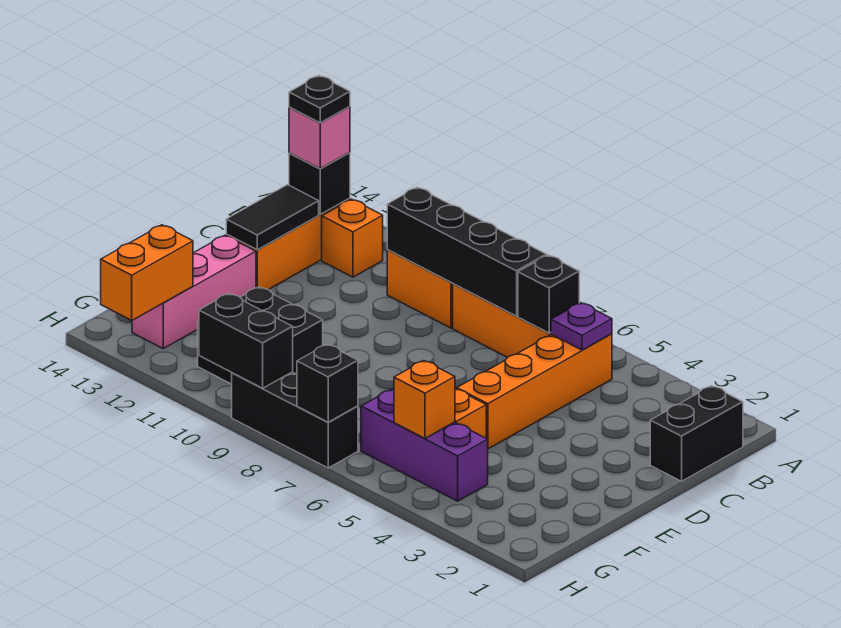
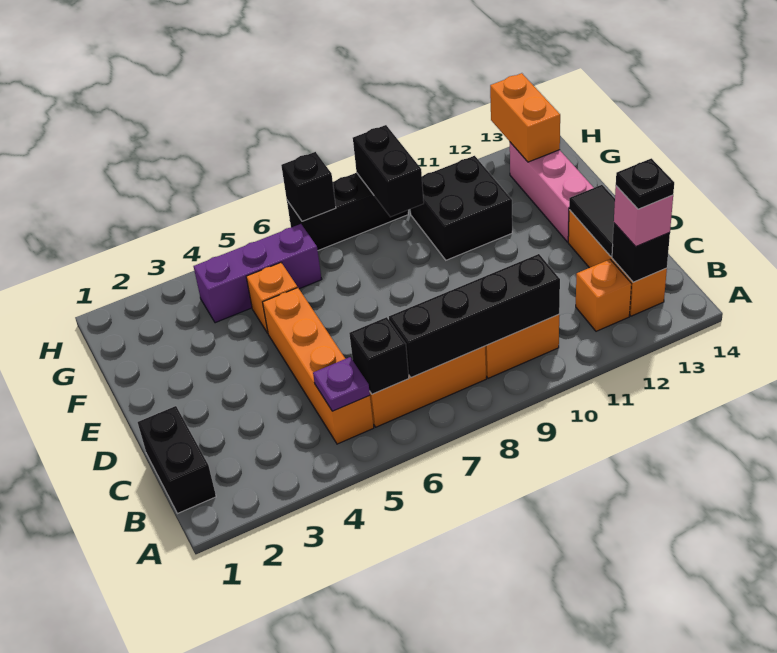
orange 1x1 brick [394,361,455,438] -> none
black 1x2 brick [199,293,293,388] -> black 1x2 brick turned to [353,125,424,217]

